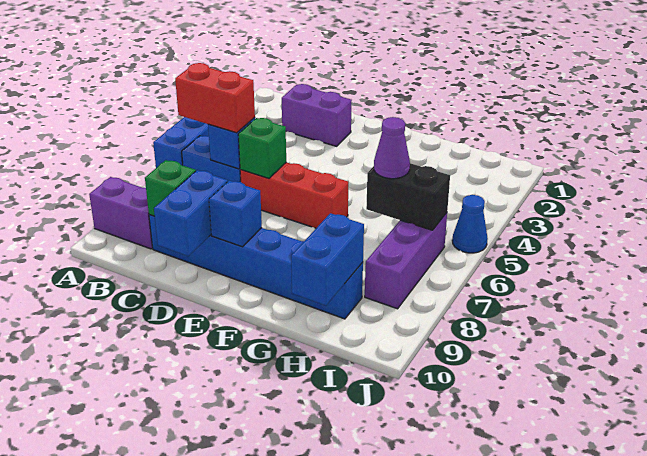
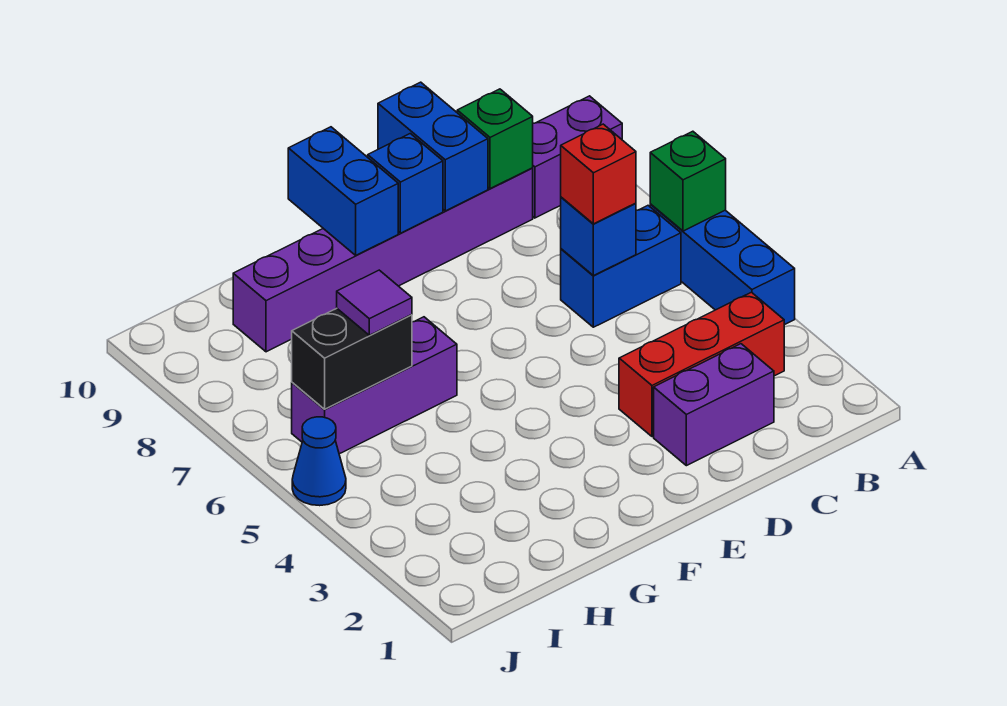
red 1x2 brick [175,63,255,133] -> red 1x1 brick [561,124,636,224]
blue 1x6 brick [149,215,363,319] -> purple 1x6 brick [233,168,533,352]
red 1x3 brick [240,162,348,228] -> red 1x3 brick moved to [619,292,784,437]
green 1x1 brick [238,118,286,178] -> green 1x1 brick moved to [650,131,726,231]
purple 1x1 cone [374,117,410,179] -> purple 1x1 tile [337,270,412,335]
blue 1x2 brick [291,213,364,306] -> blue 1x2 brick moved to [288,127,398,255]
purple 1x3 brick [365,213,447,309] -> purple 1x3 brick turned to [292,317,457,454]

